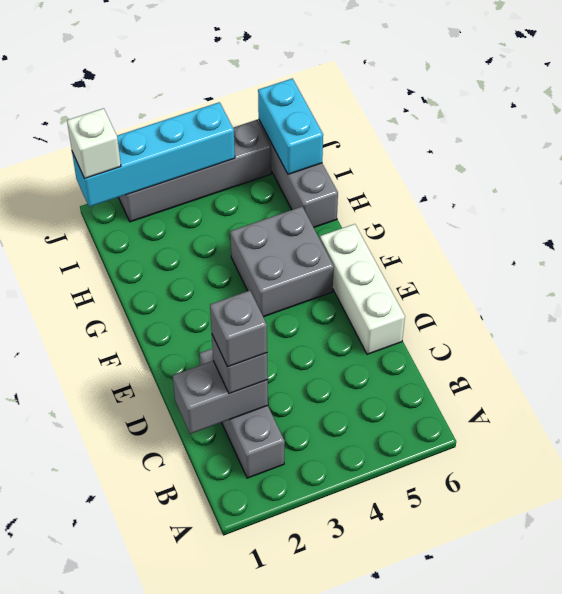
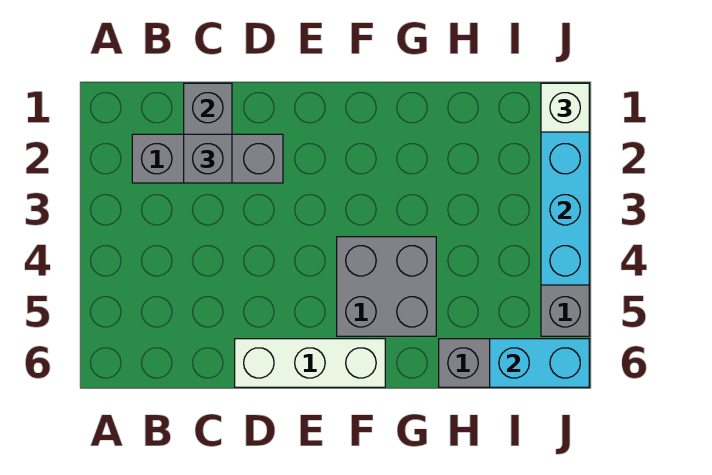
grey 1x1 brick [210,291,267,367] -> none

